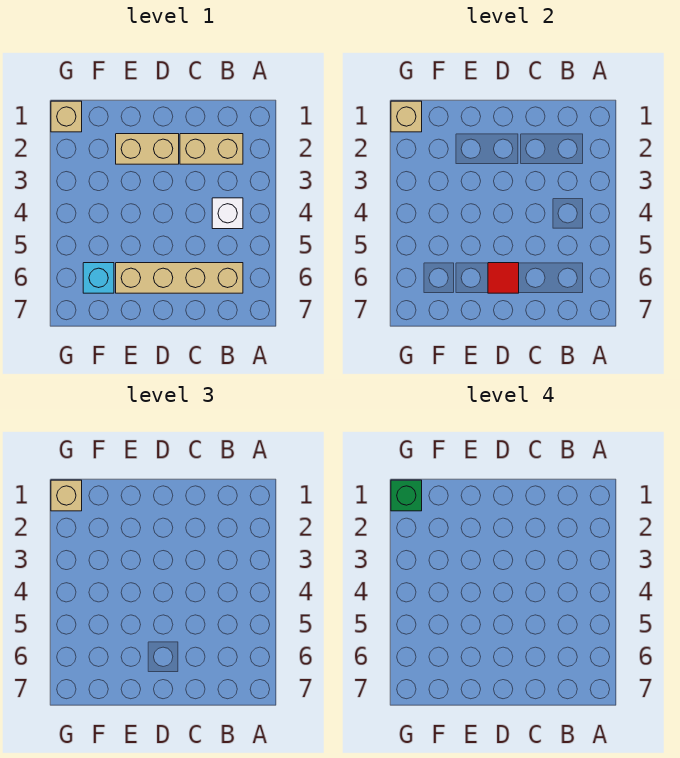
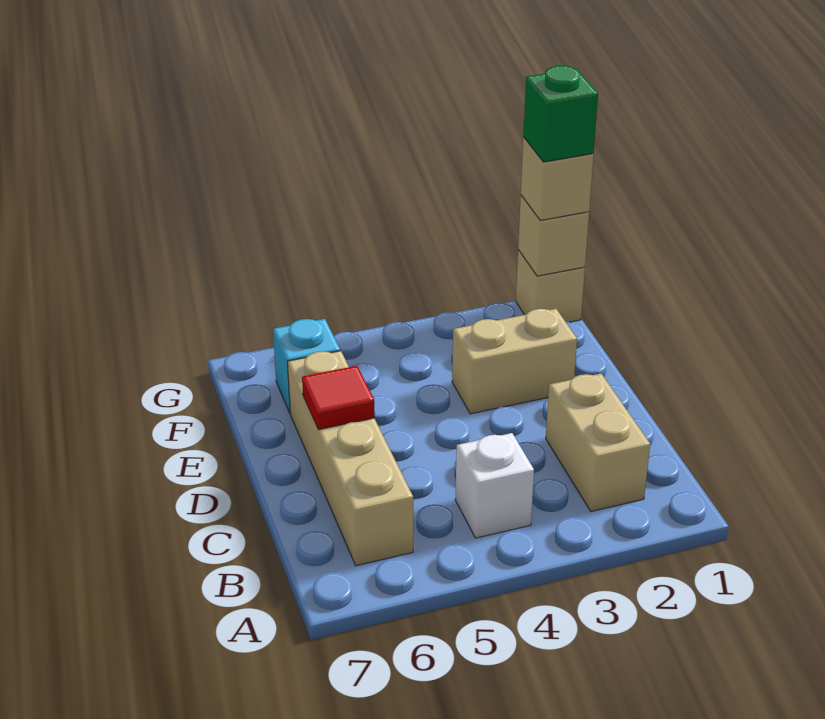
tan 1x2 brick [116,134,179,164] -> tan 1x2 brick turned to [452,309,577,414]

